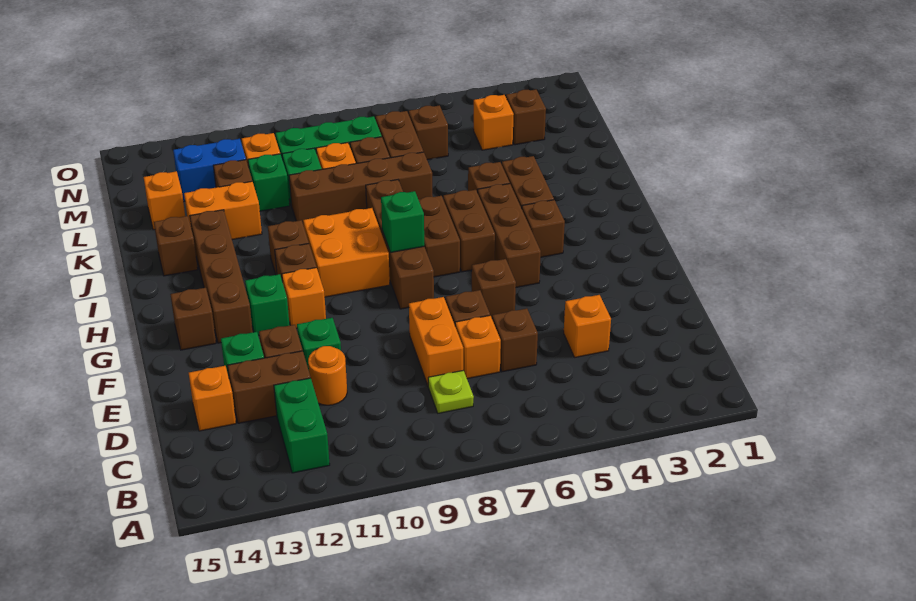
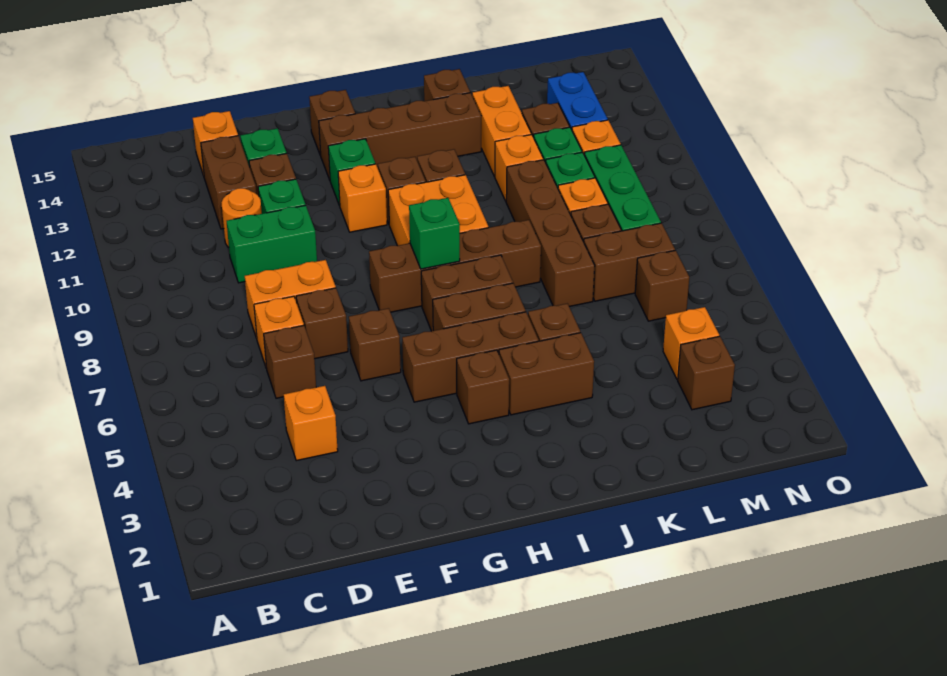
green 1x2 brick [274,378,330,473] -> green 1x2 brick moved to [227,205,317,283]
lime 1x1 plate [428,370,474,413] -> none
orange 1x1 brick [144,171,185,230] -> orange 1x1 brick moved to [495,134,543,201]

